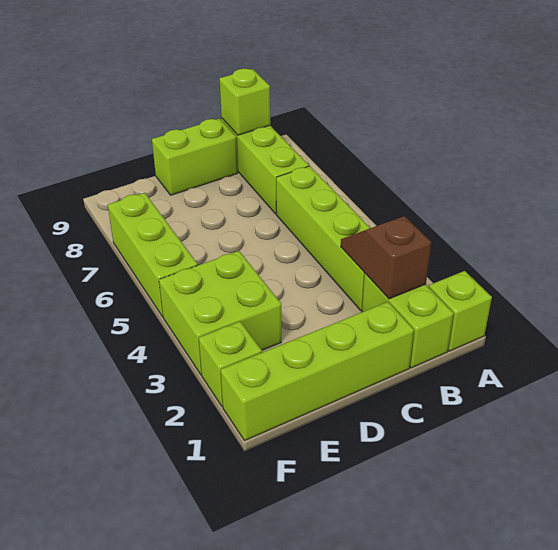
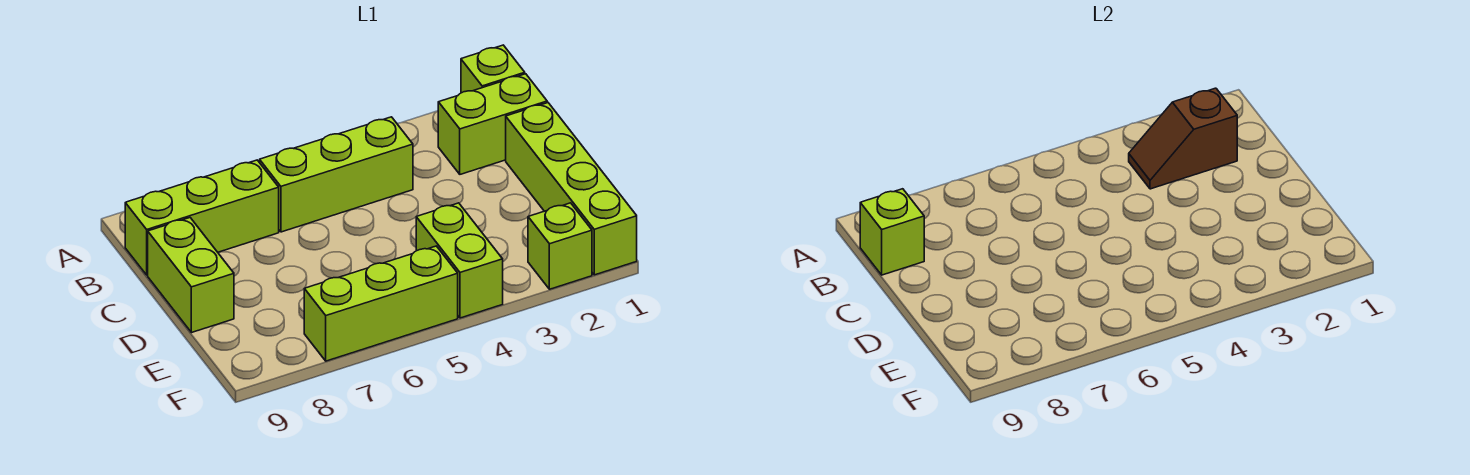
lime 1x4 brick [276,166,370,310] -> lime 1x3 brick [260,117,413,232]
lime 2x2 brick [159,251,281,375] -> lime 1x2 brick [416,203,503,318]

